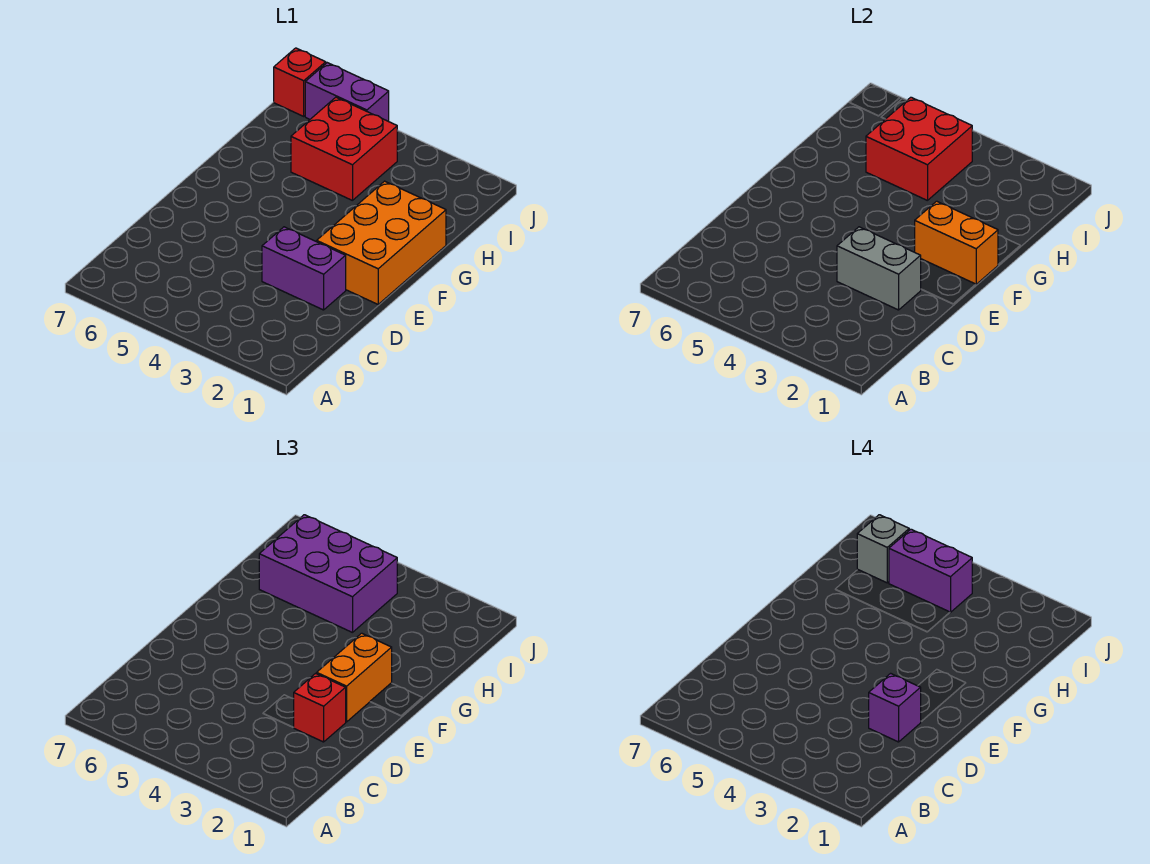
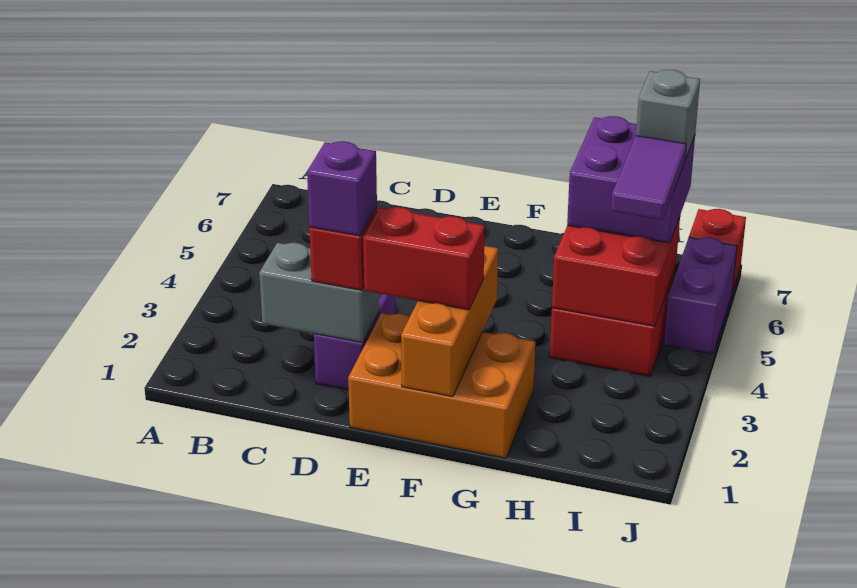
grey 1x2 brick [837,227,921,310] -> grey 1x2 brick turned to [259,243,379,343]
orange 1x2 brick [317,633,392,722] -> red 1x2 brick [363,207,485,310]
orange 1x2 brick [915,201,998,284] -> orange 1x3 brick [401,246,498,397]
purple 2x3 brick [259,515,397,633] -> purple 2x2 brick [567,116,695,243]
purple 1x2 brick [889,529,972,612] -> purple 1x2 tile [611,136,686,220]

